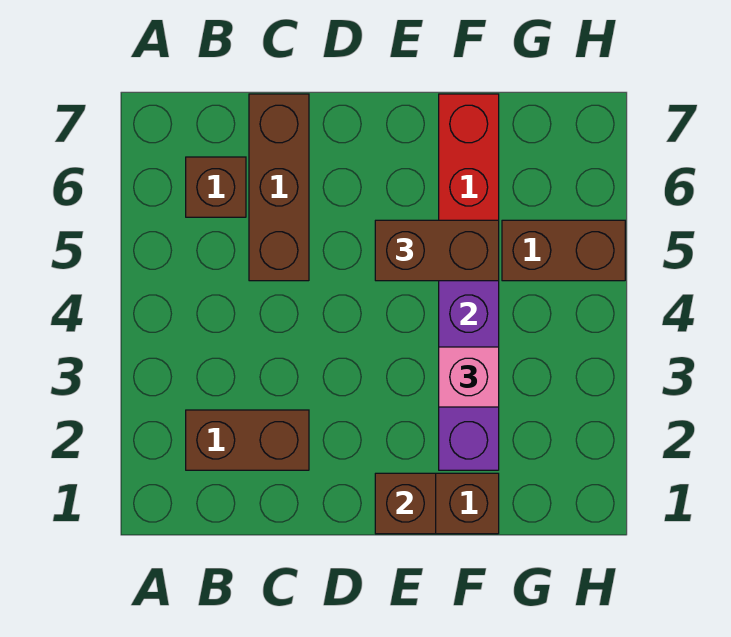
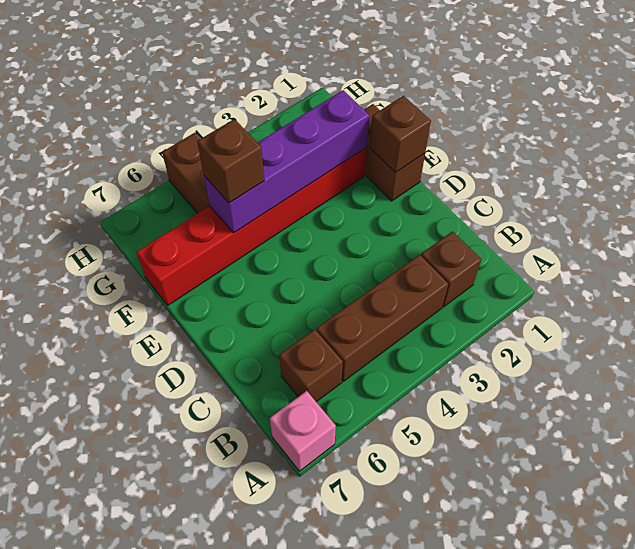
brown 1x2 brick [186,410,309,470] -> brown 1x1 brick [421,231,481,307]
brown 1x3 brick [249,94,309,281] -> brown 1x3 brick moved to [317,255,448,381]
brown 1x2 brick [375,220,499,281] -> brown 1x1 brick [197,119,264,203]
pink 1x1 brick [439,347,499,407] -> pink 1x1 brick moved to [270,391,336,471]

